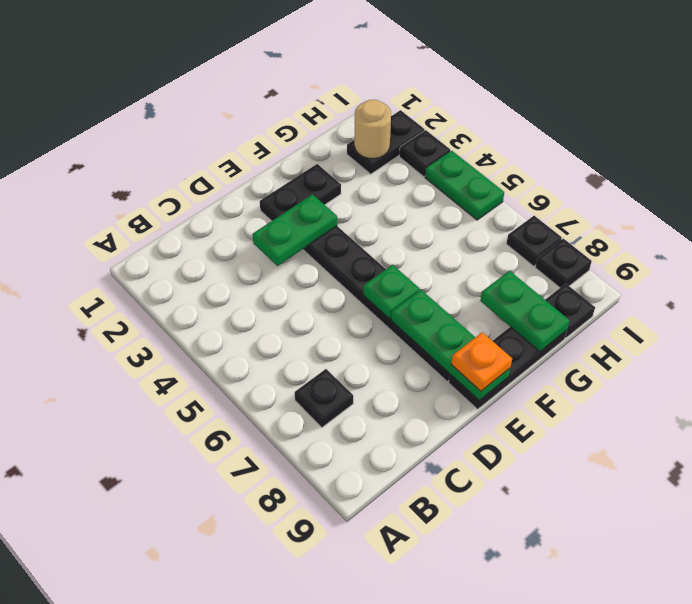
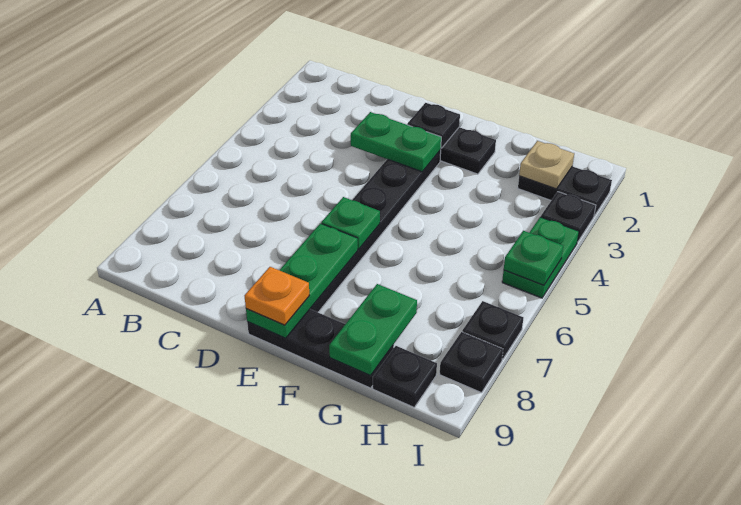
black 1x1 plate [295,369,353,427] -> black 1x1 plate moved to [407,103,460,148]
tan 1x1 round brick [354,100,391,159] -> tan 1x1 plate [519,141,574,189]
none -> green 1x1 plate [504,231,563,285]

